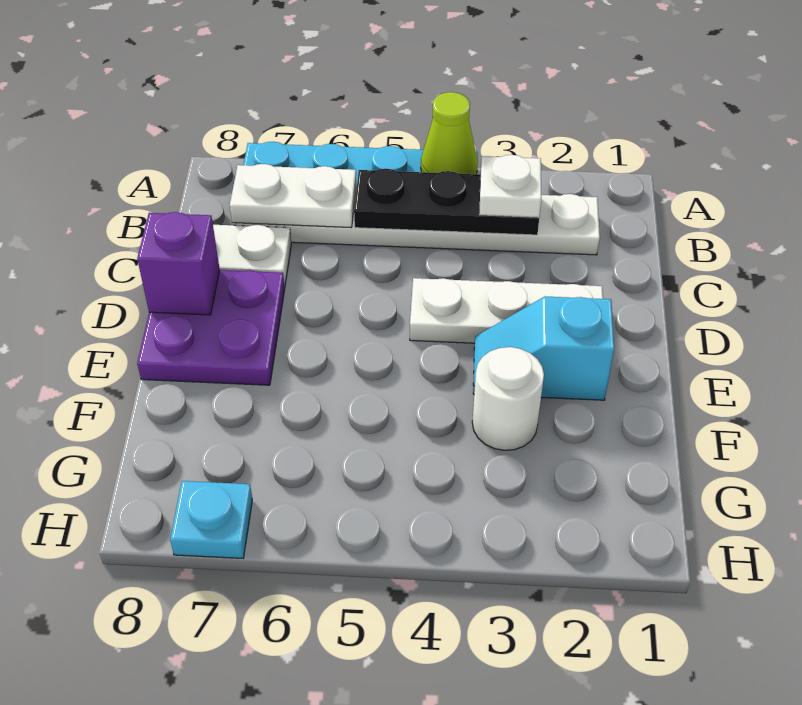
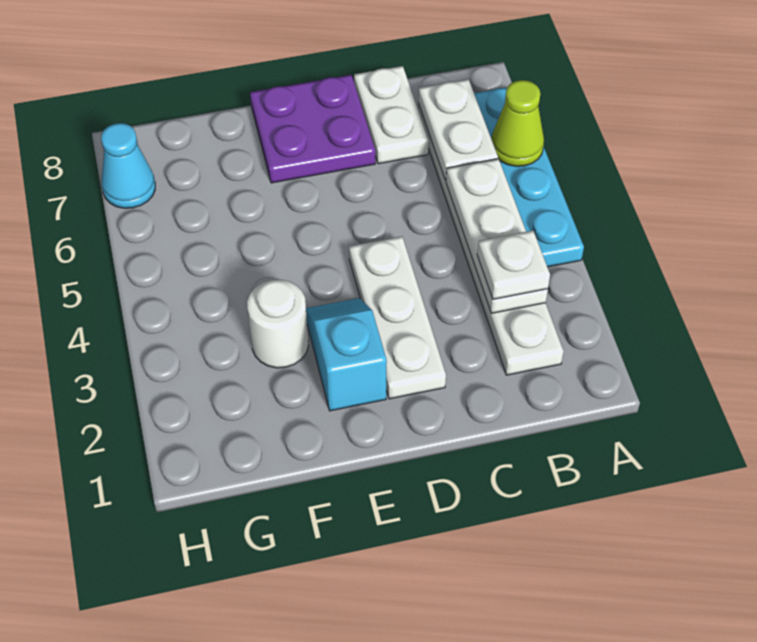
lime 1x1 cone [421,92,478,174] -> lime 1x1 cone moved to [491,80,544,166]
black 1x3 plate [354,169,539,235] -> white 1x3 plate [446,159,548,313]
purple 1x1 brick [137,212,220,315] -> none
cyan 1x1 plate [170,481,252,558] -> cyan 1x1 cone [101,123,155,208]

